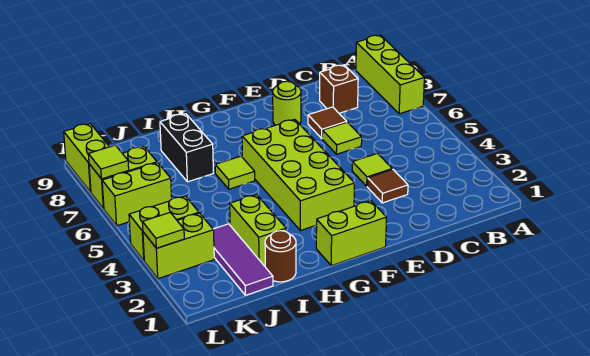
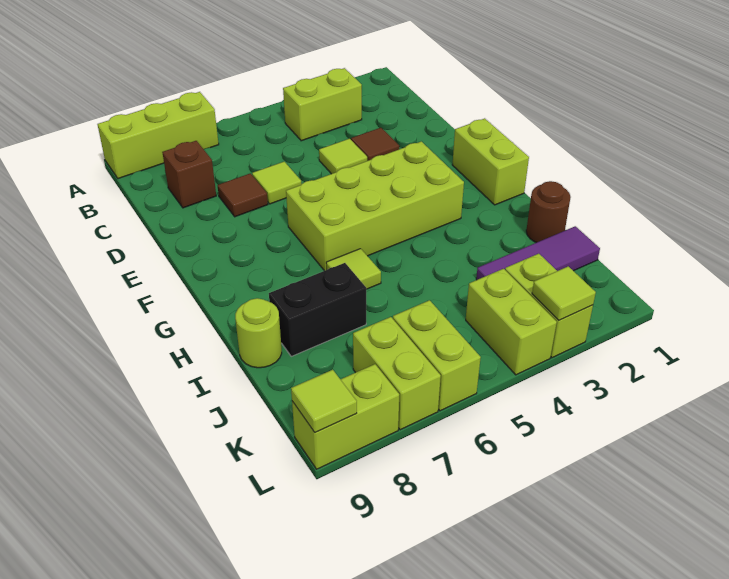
lime 1x1 round brick [273,81,301,125] -> lime 1x1 round brick moved to [235,298,282,368]
lime 1x2 brick [230,195,286,266] -> lime 1x2 brick moved to [283,68,362,141]
lime 1x1 tile [88,145,129,179] -> lime 1x1 tile moved to [291,370,357,433]

